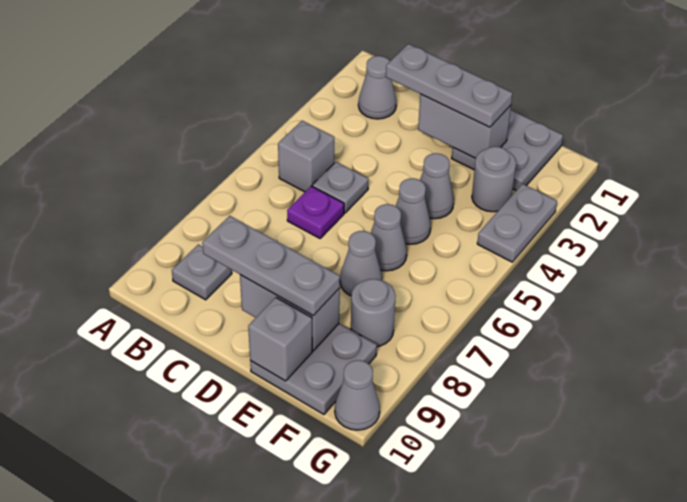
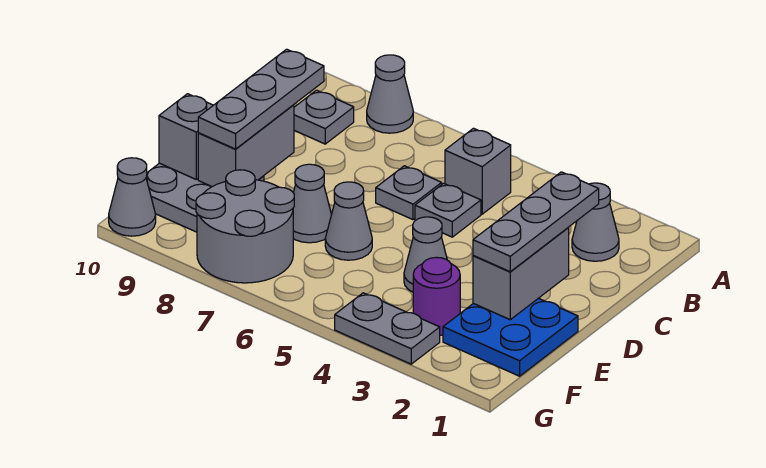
purple 1x1 plate [287,186,344,238] -> grey 1x1 plate [376,166,442,220]
grey 2x2 plate [452,110,563,190] -> blue 2x2 plate [443,298,578,376]
grey 1x1 cone [396,178,431,244] -> grey 1x1 cone moved to [367,55,413,133]
grey 1x1 round brick [472,147,516,212] -> purple 1x1 round brick [413,257,460,335]
grey 1x1 round brick [351,279,395,347] -> grey 2x2 round brick [196,170,294,283]

